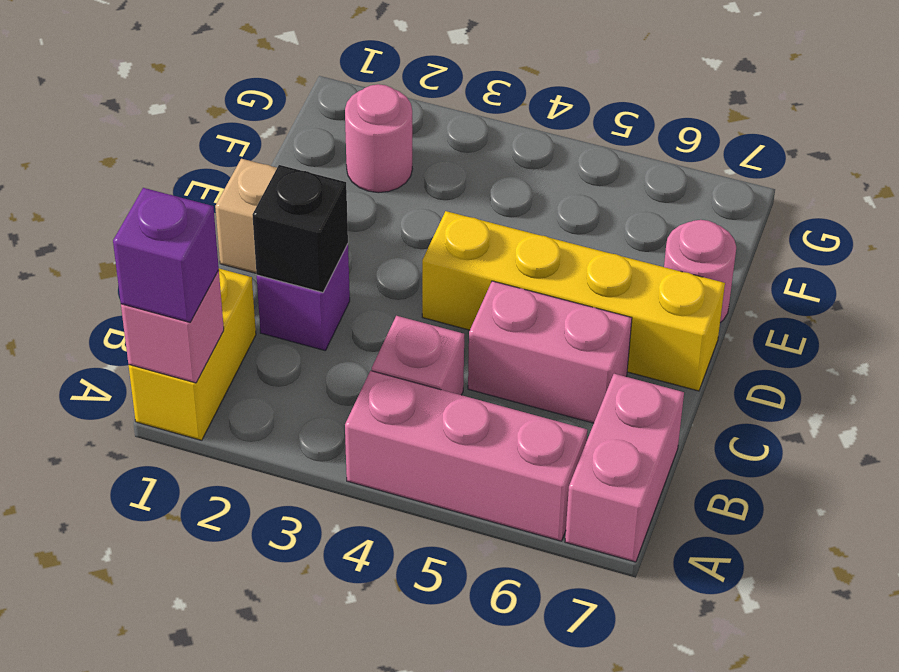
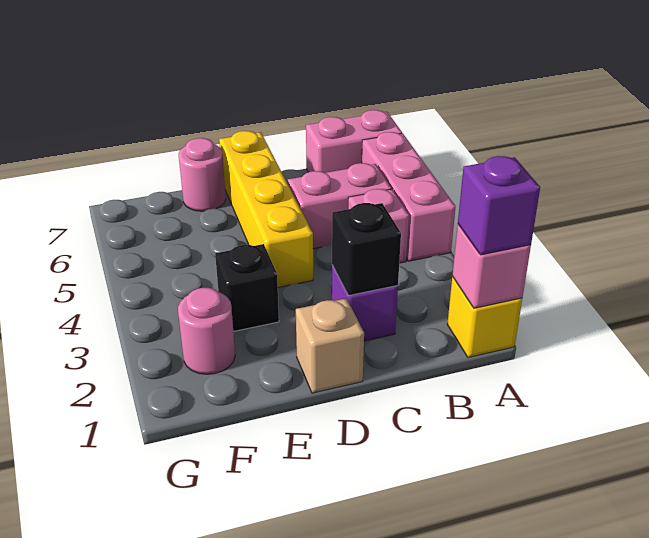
yellow 1x2 brick [129,269,256,440] -> yellow 1x1 brick [447,276,522,357]
pink 1x2 brick [468,281,632,423] -> pink 1x2 brick turned to [288,163,391,249]
none -> black 1x1 brick [215,244,279,332]

